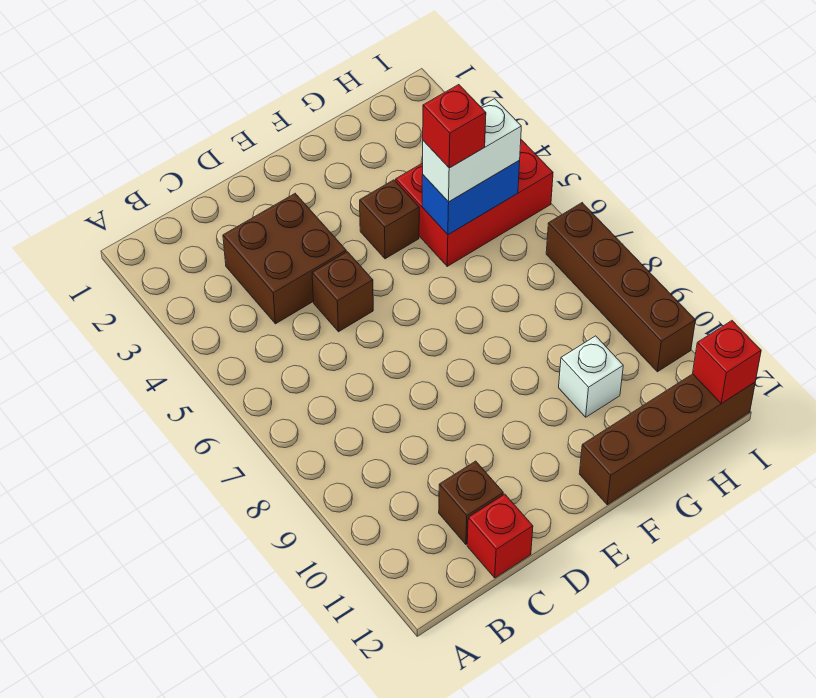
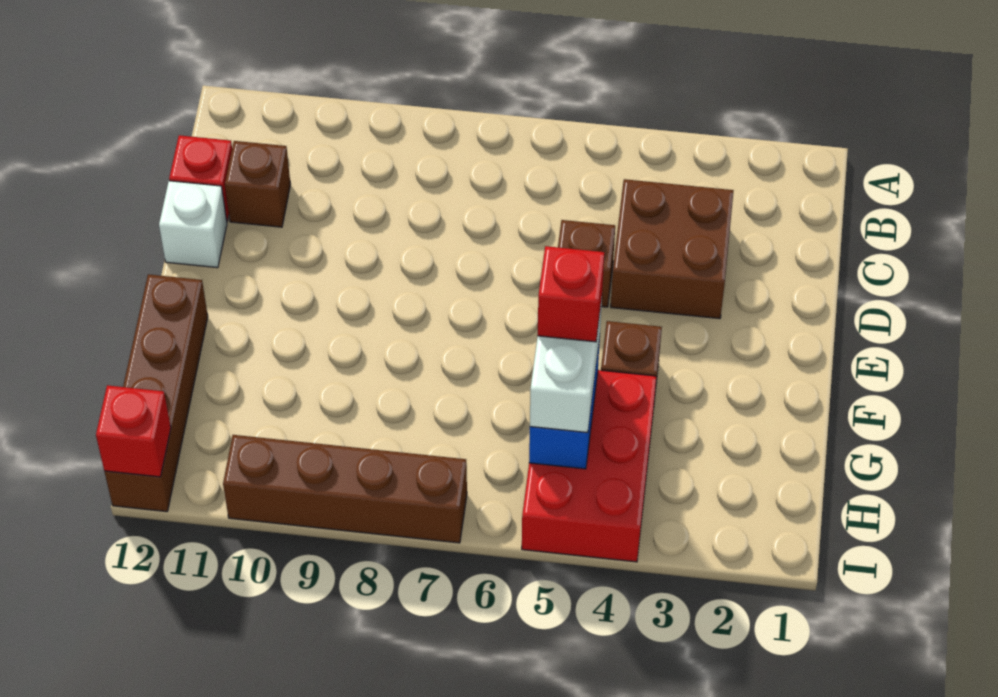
white 1x1 brick [559,336,623,417] -> white 1x1 brick moved to [159,181,227,268]

